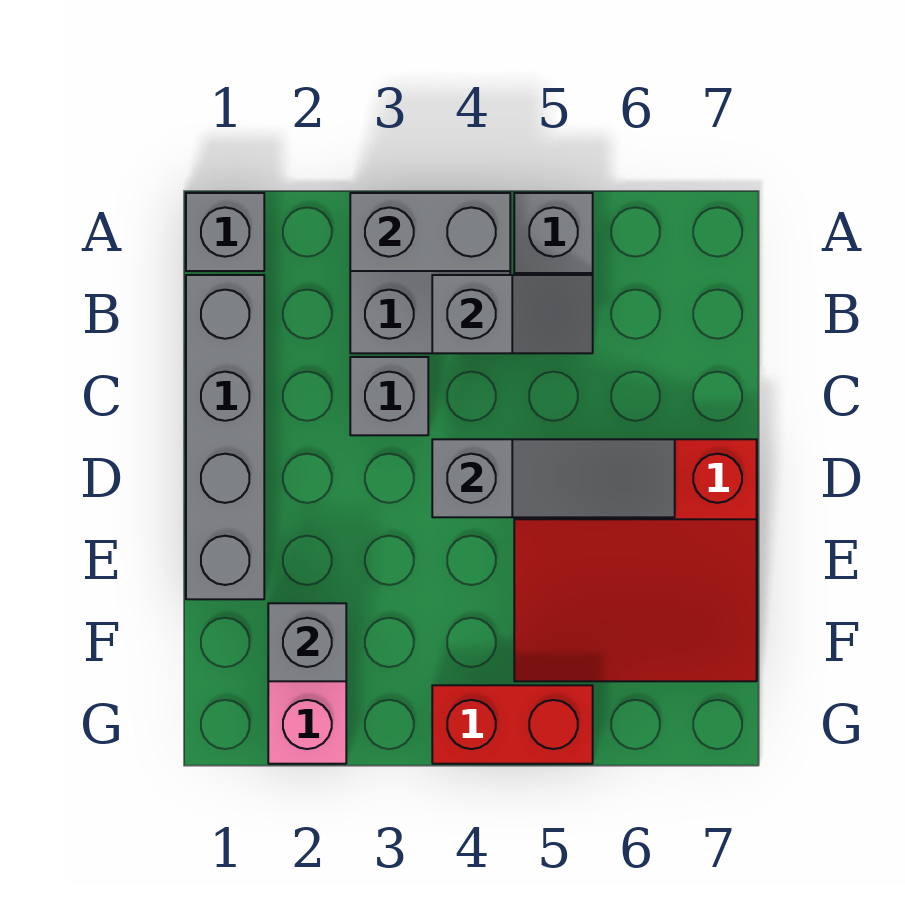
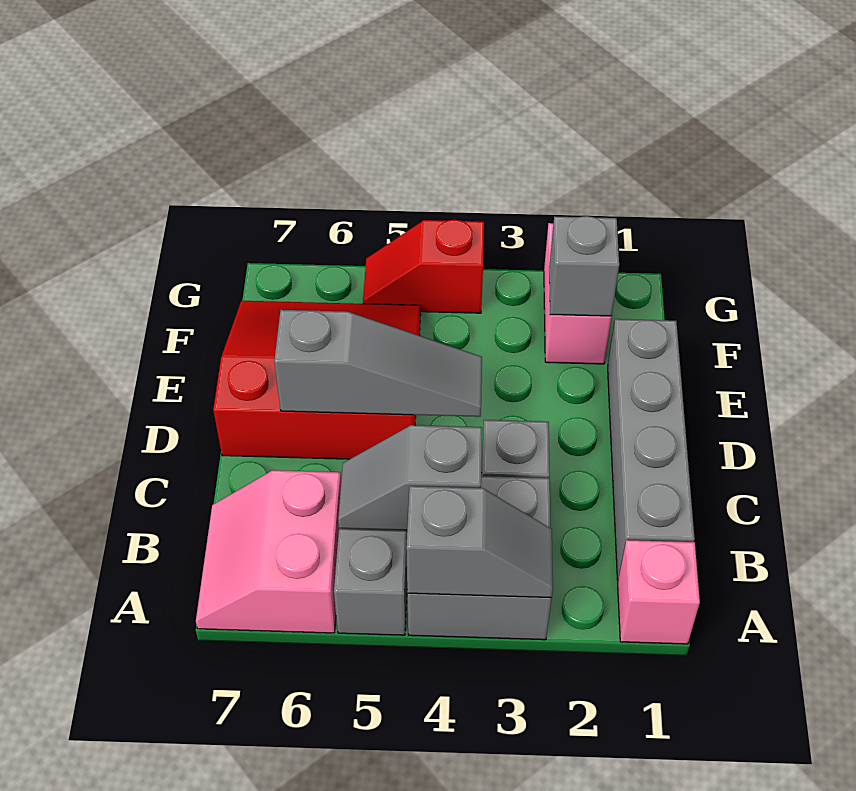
grey 1x1 brick [186,193,264,271] -> pink 1x1 brick [618,540,700,644]
grey 1x2 brick [350,193,510,271] -> grey 1x2 slope [406,486,553,598]
none -> pink 2x2 slope [196,470,341,633]
grey 1x3 slope [432,439,675,517] -> grey 1x3 slope turned to [274,310,482,417]
red 1x2 brick [432,685,593,764] -> red 1x2 slope [363,220,484,313]

